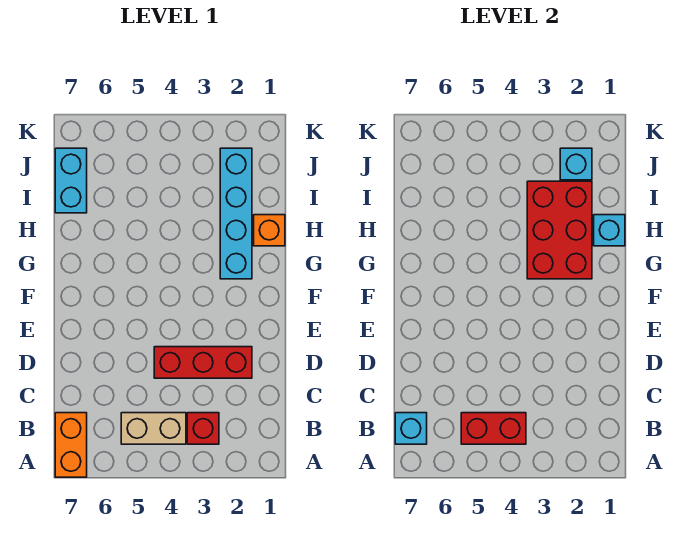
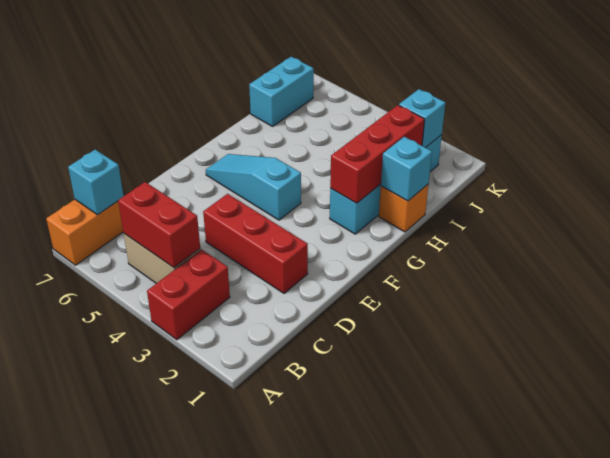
red 1x1 brick [187,413,219,444] -> red 1x2 brick [147,249,230,340]
none -> cyan 1x3 slope [206,154,301,220]
red 2x3 brick [527,181,592,279] -> red 1x3 brick [330,105,425,203]

